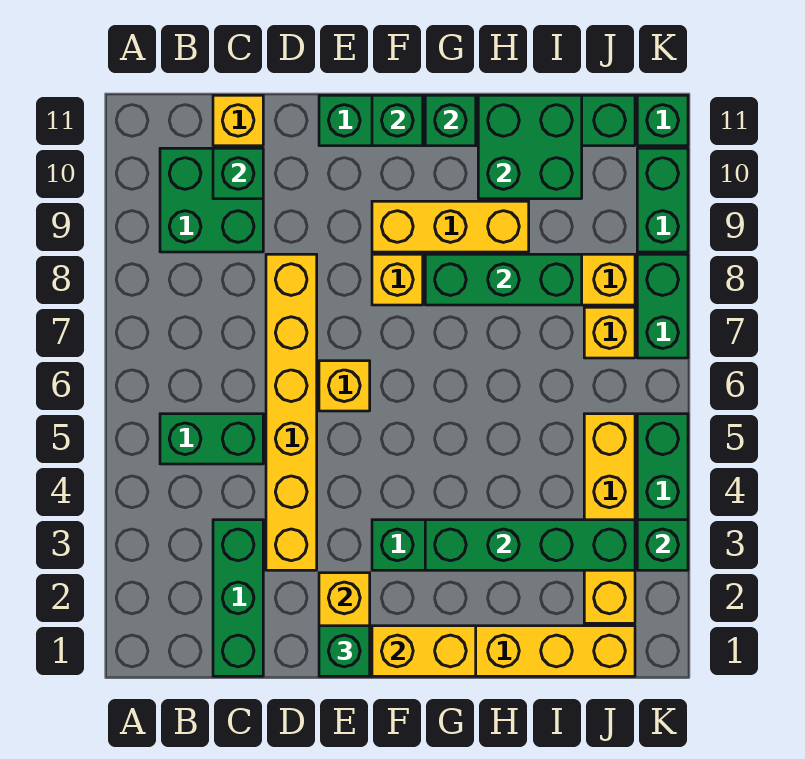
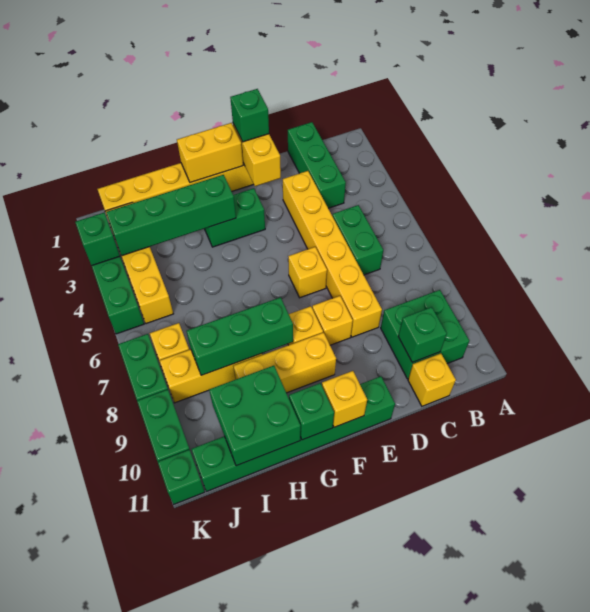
green 1x2 brick [160,414,263,464] -> green 1x2 brick turned to [332,205,383,275]
none -> yellow 1x1 brick [312,296,353,345]
green 1x1 brick [372,95,423,146] -> yellow 1x1 brick [322,371,367,427]

